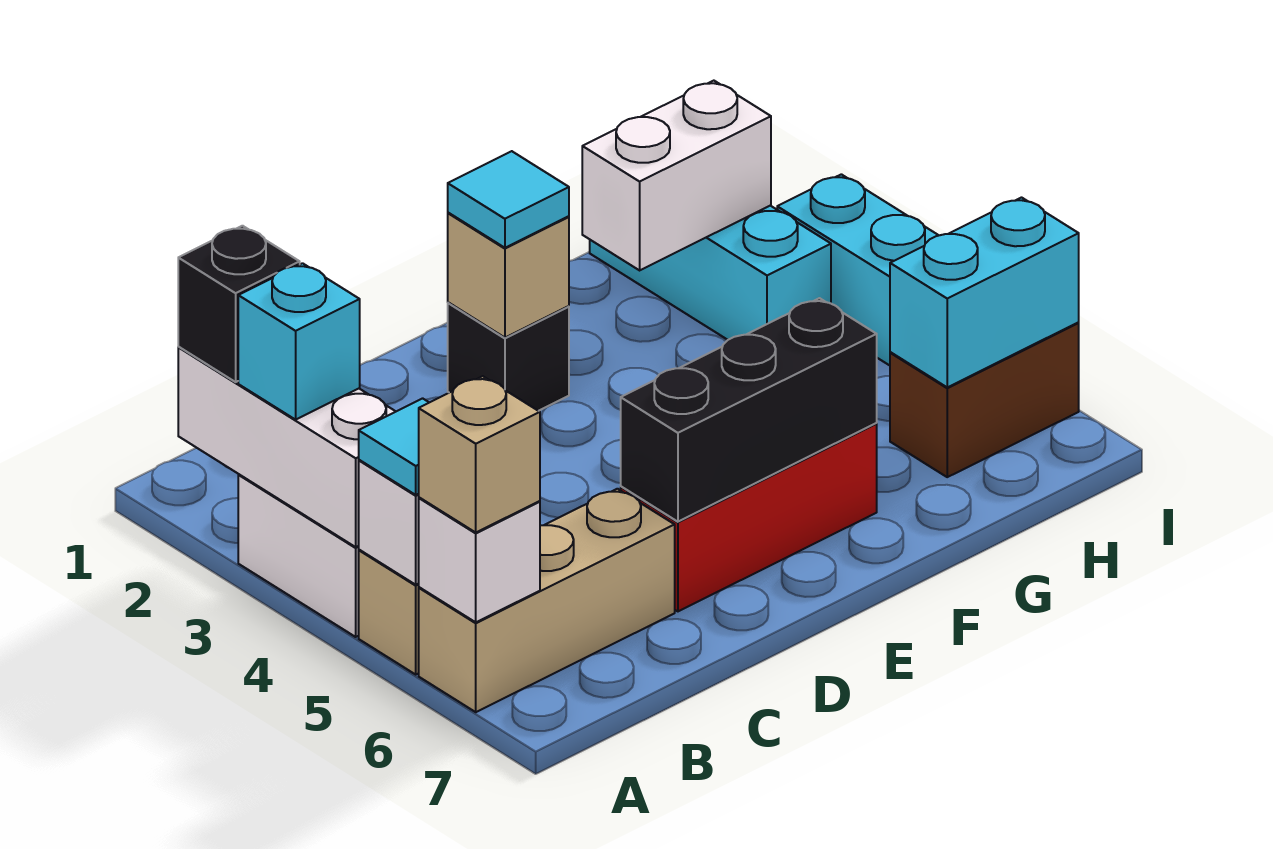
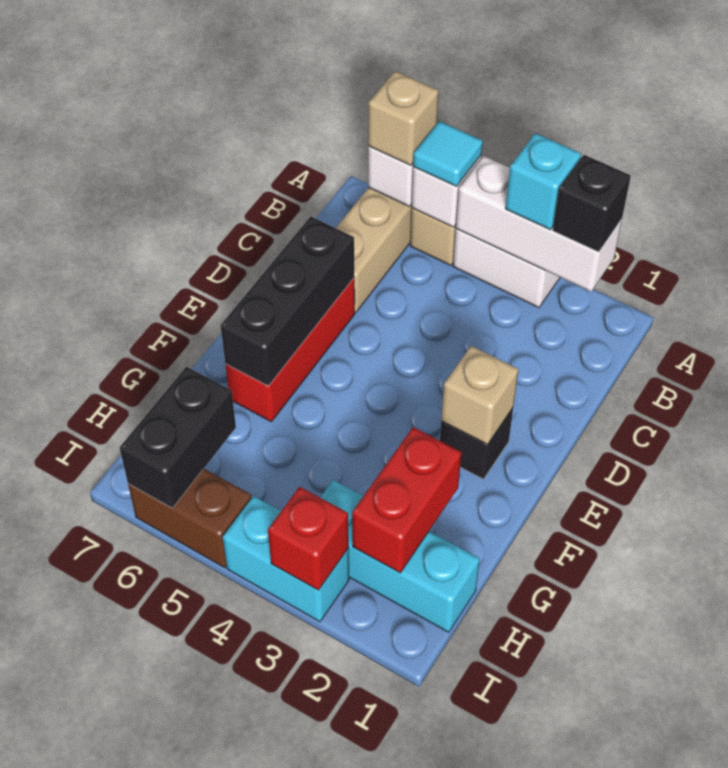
cyan 1x1 tile [448,151,569,248] -> none
white 1x2 brick [582,81,771,270] -> red 1x2 brick [352,427,461,573]
brown 1x2 brick [890,323,1079,477] -> brown 1x2 brick turned to [128,469,252,568]
cyan 1x2 brick [890,198,1079,387] -> black 1x2 brick [120,367,236,508]
none -> red 1x1 brick [268,487,349,590]

